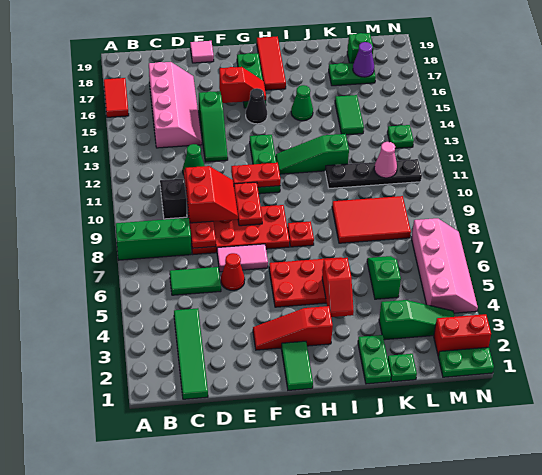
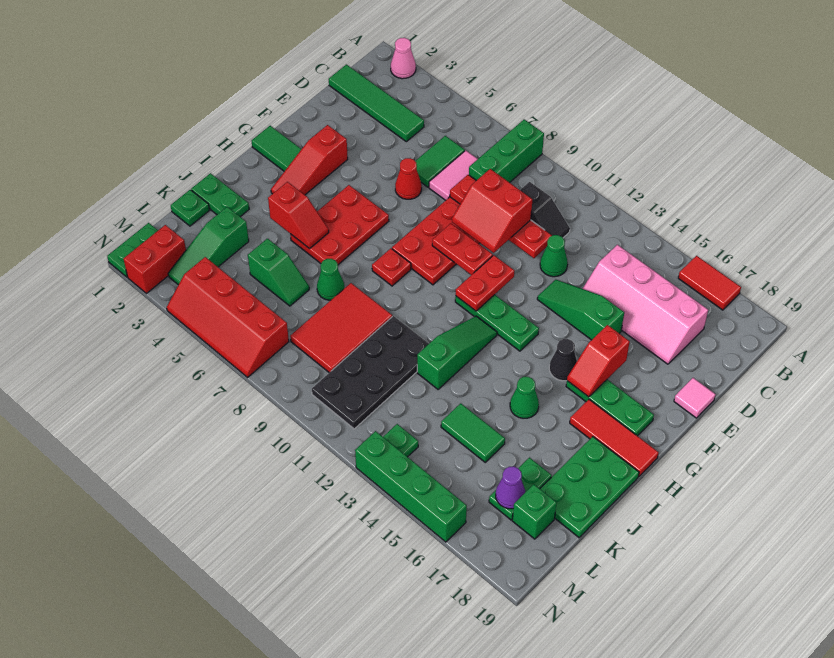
pink 1x2 tile [217,244,268,272] -> pink 1x2 tile moved to [429,150,477,200]
red 1x3 slope [253,306,333,350] -> red 1x3 slope turned to [271,125,348,195]
red 1x2 slope [322,258,354,317] -> red 1x2 slope turned to [268,182,329,249]
none -> green 2x3 plate [540,437,639,538]
none -> green 1x1 cone [317,259,344,300]
black 1x4 plate [325,159,422,188] -> black 2x4 plate [312,316,429,429]
pink 1x1 cone [374,142,397,178] -> pink 1x1 cone moved to [391,38,416,79]
pink 2x4 slope [411,218,478,313] -> red 2x4 slope [167,257,289,377]
none -> green 1x4 brick [355,431,467,542]

